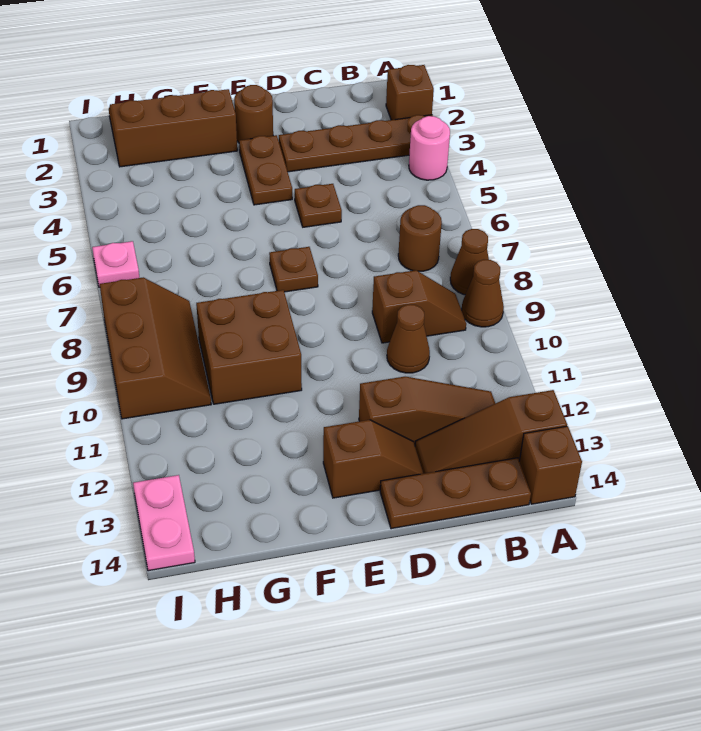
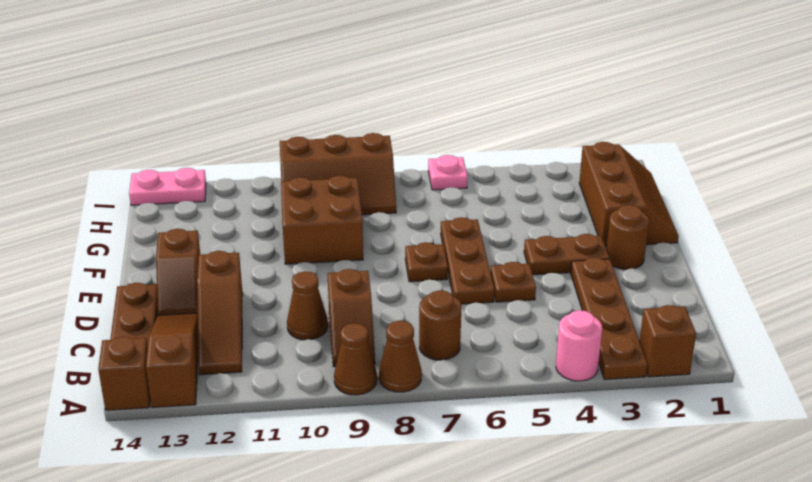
none -> brown 1x3 plate [441,217,494,304]

